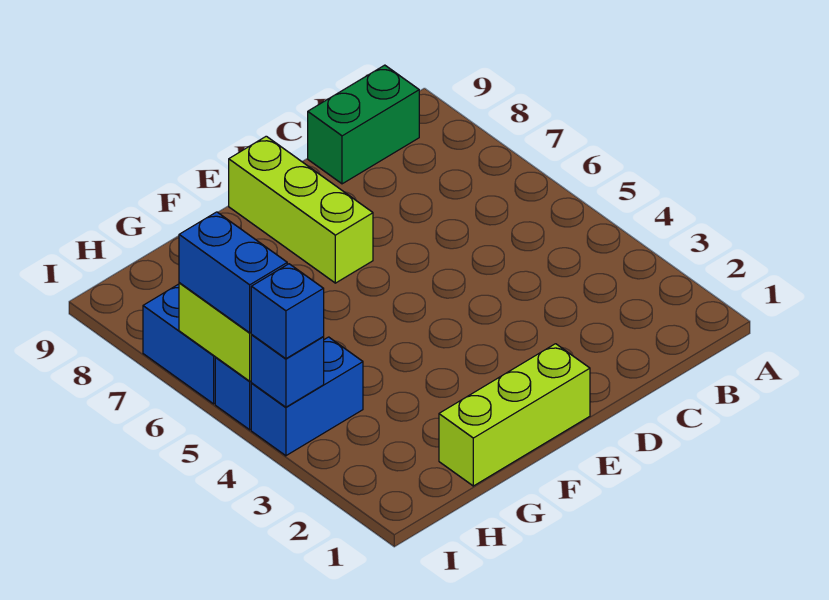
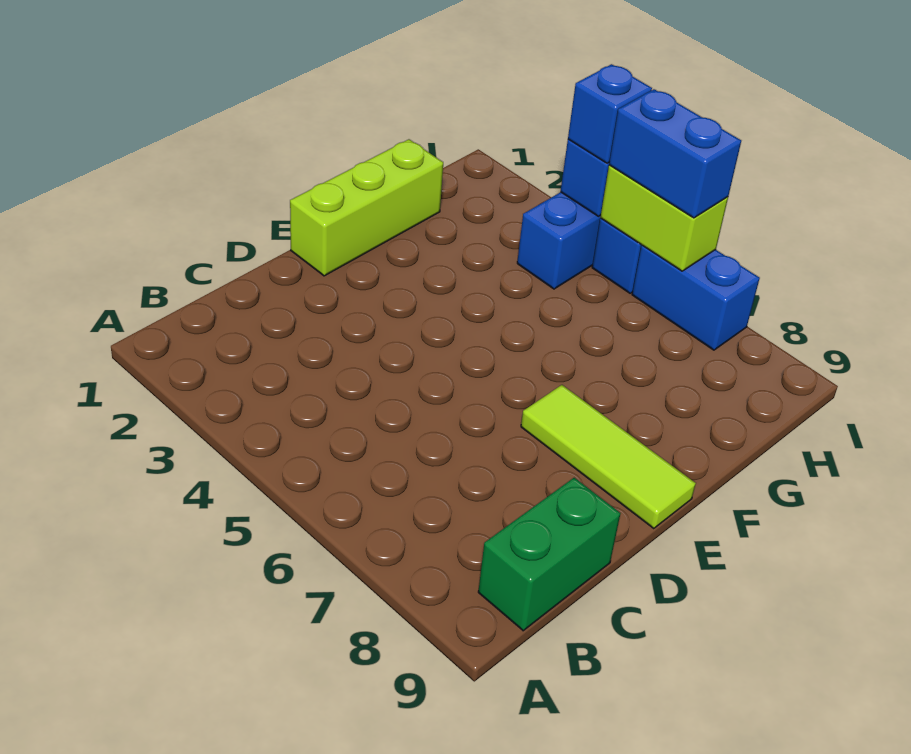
lime 1x3 brick [229,136,373,283] -> lime 1x3 tile [521,385,696,529]

